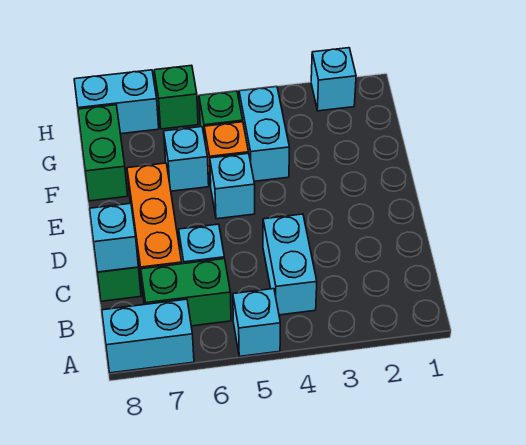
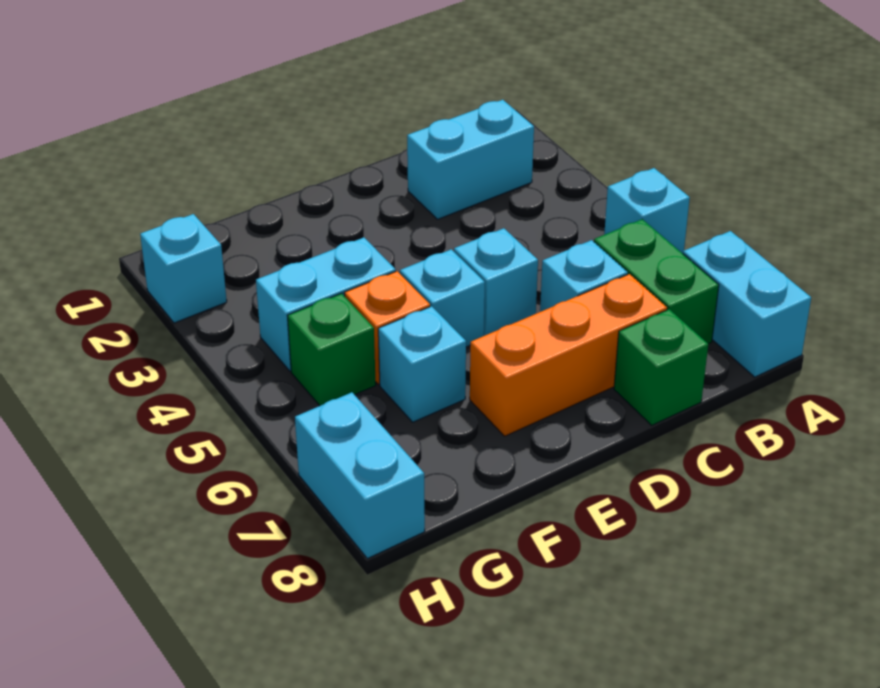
cyan 1x2 brick [263,214,317,315] -> cyan 1x2 brick moved to [407,100,534,219]
cyan 1x1 brick [90,203,138,272] -> cyan 1x1 brick moved to [454,228,538,336]
green 1x2 brick [78,105,128,201] -> none
green 1x1 brick [154,65,198,129] -> none

